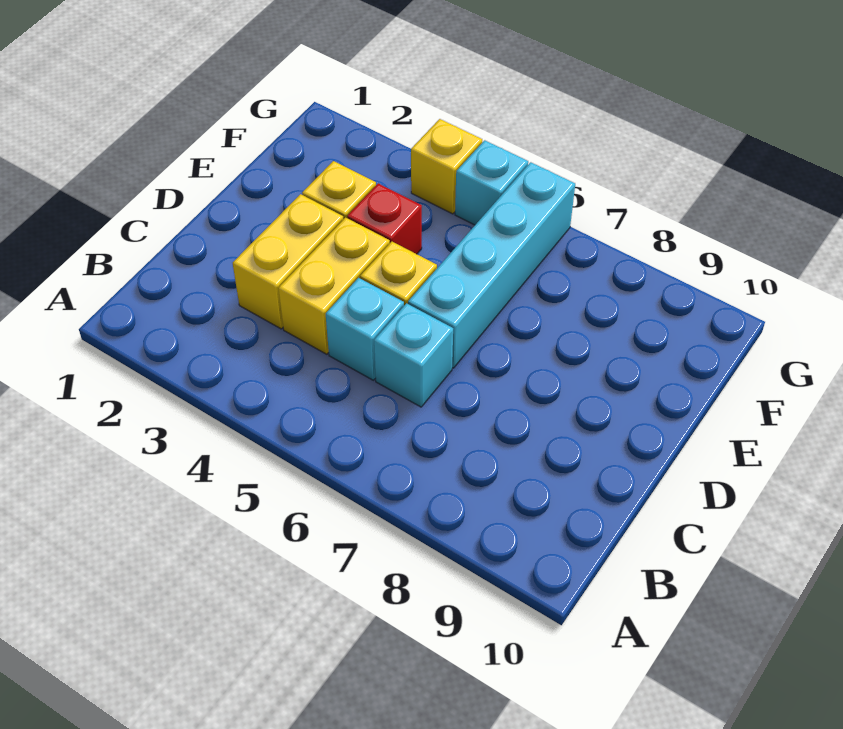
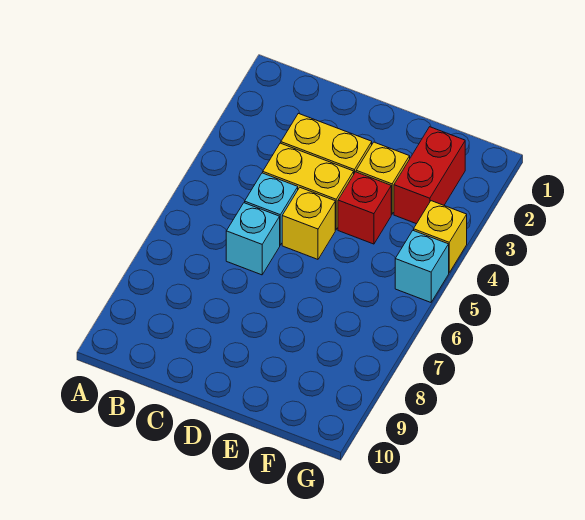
cyan 1x4 brick [408,162,575,368] -> none
none -> red 1x2 brick [394,127,465,224]

